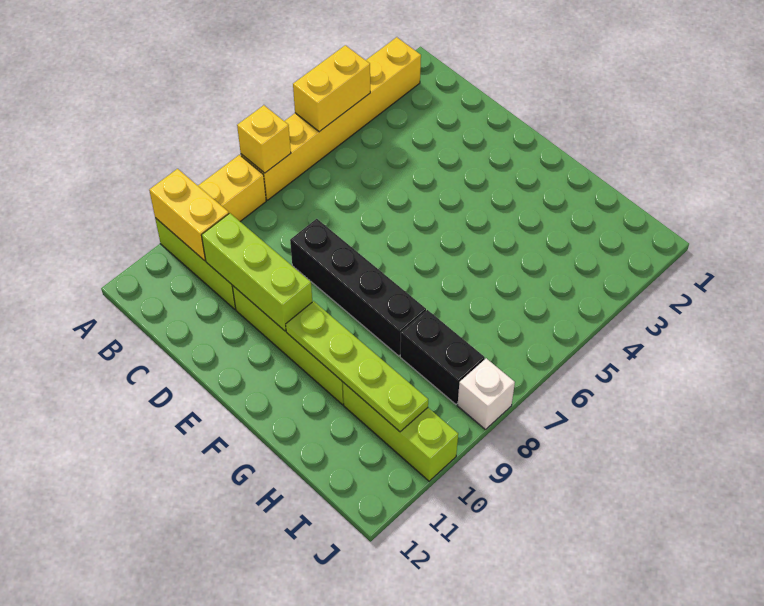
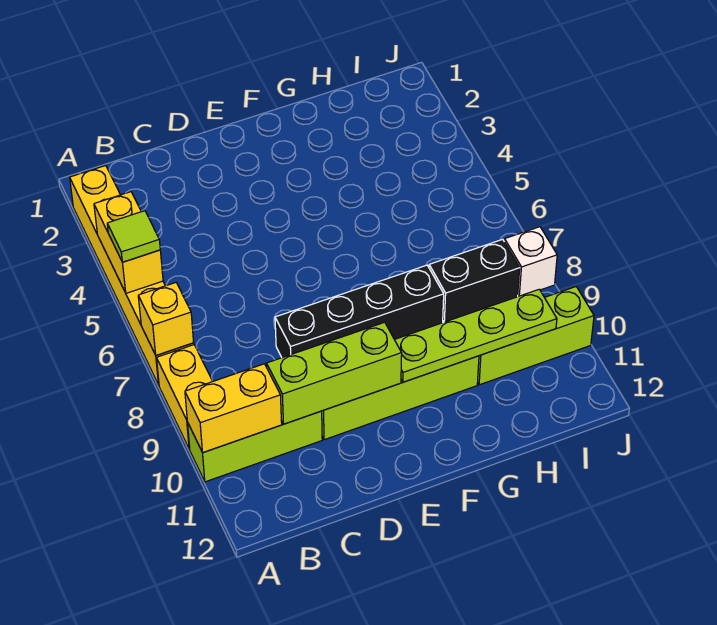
none -> lime 1x1 tile [107,211,160,262]

